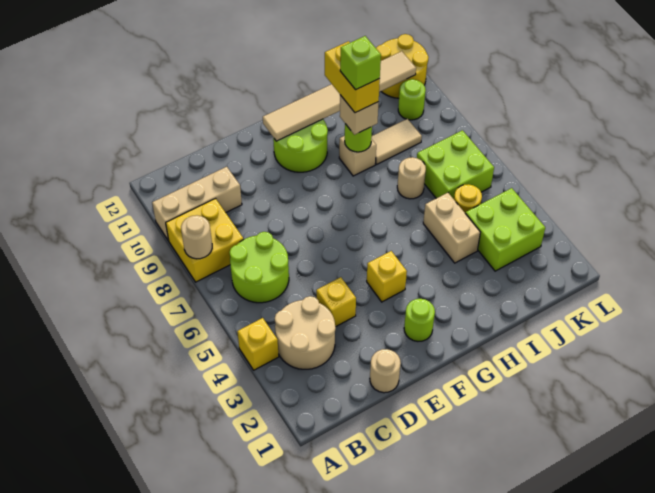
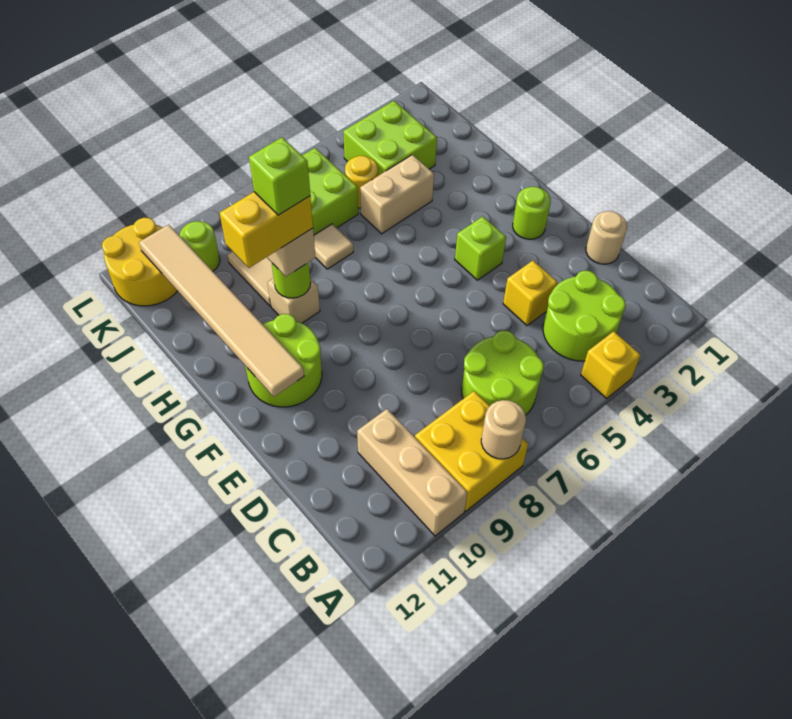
tan 2x2 round brick [275,296,336,369] -> lime 2x2 round brick [543,271,626,361]
yellow 1x1 brick [367,251,407,302] -> lime 1x1 brick [455,216,506,280]
tan 1x1 round brick [397,157,426,199] -> tan 1x1 tile [314,224,353,269]

